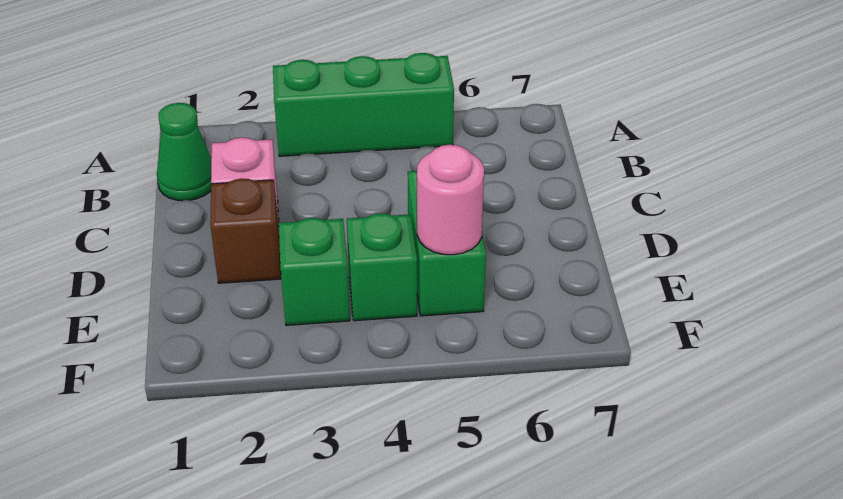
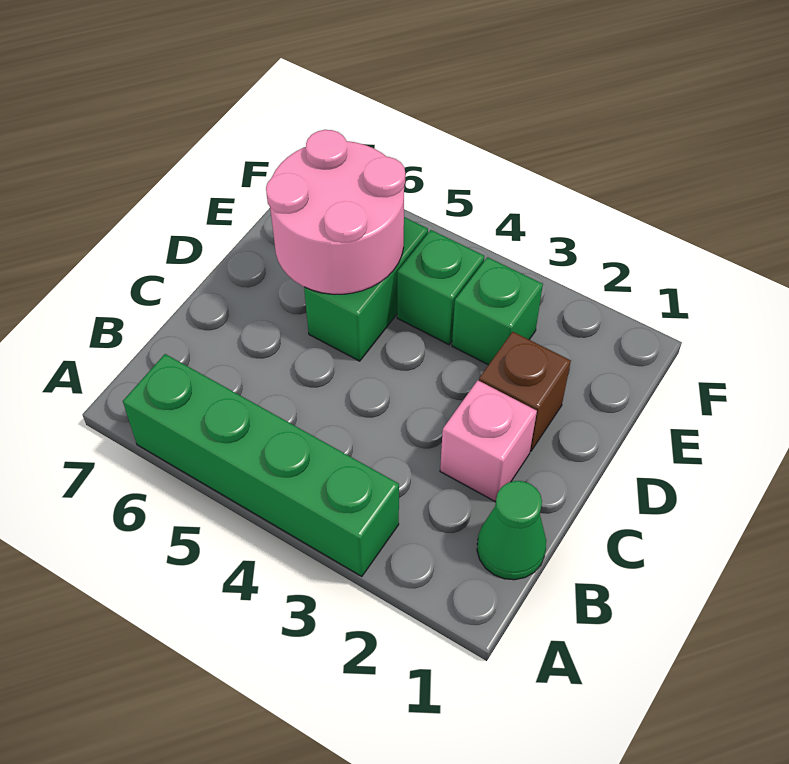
green 1x3 brick [273,53,454,156] -> green 1x4 brick [123,354,399,577]
pink 1x1 round brick [417,145,484,255] -> pink 2x2 round brick [266,130,405,294]

